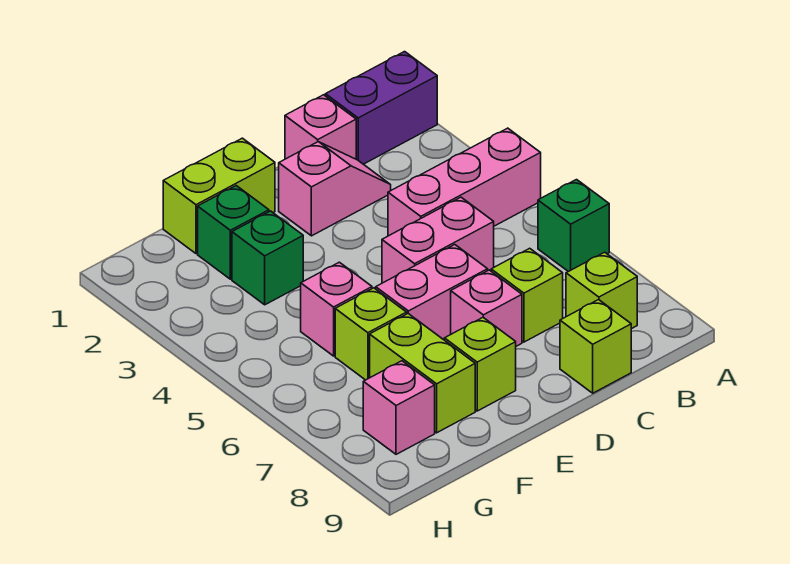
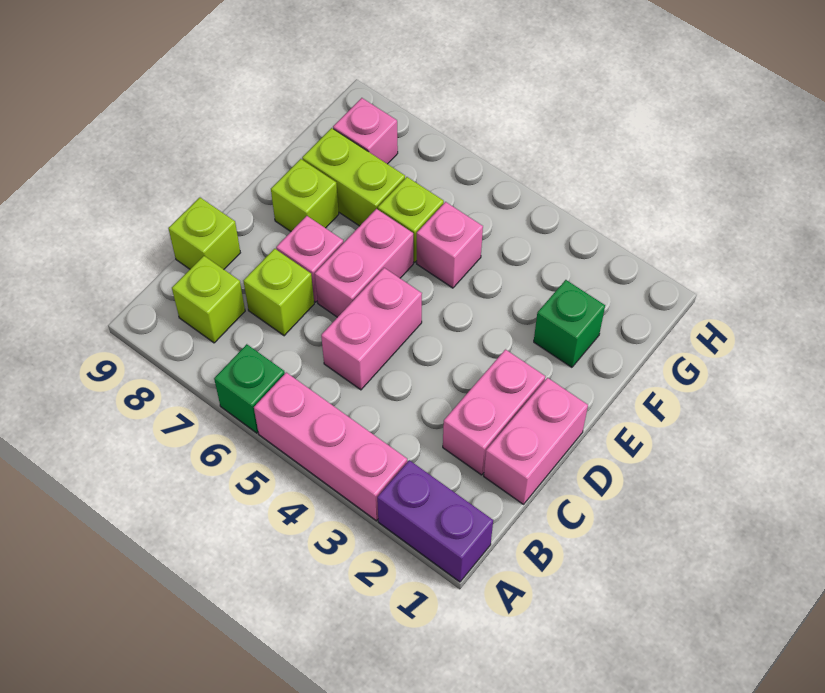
purple 1x2 brick [325,52,437,164] -> purple 1x2 brick turned to [377,460,493,582]
pink 1x3 brick [388,128,541,236] -> pink 1x3 brick turned to [254,372,407,521]
pink 1x1 brick [285,95,356,159] -> pink 1x2 brick [484,378,588,504]
pink 1x2 slope [279,142,391,236] -> pink 1x2 brick [443,350,545,475]
lime 1x2 brick [163,138,275,254] -> none
green 1x1 brick [232,211,303,305] -> none

